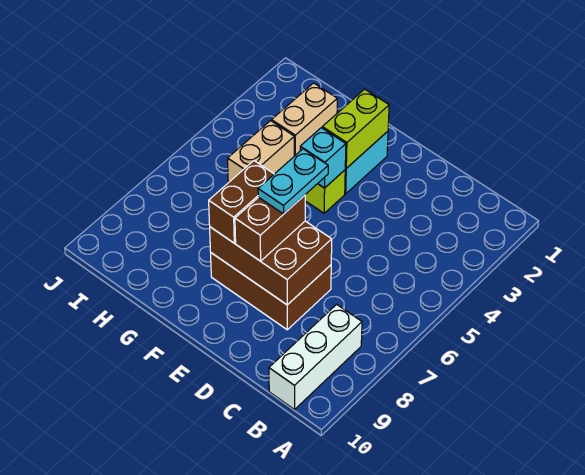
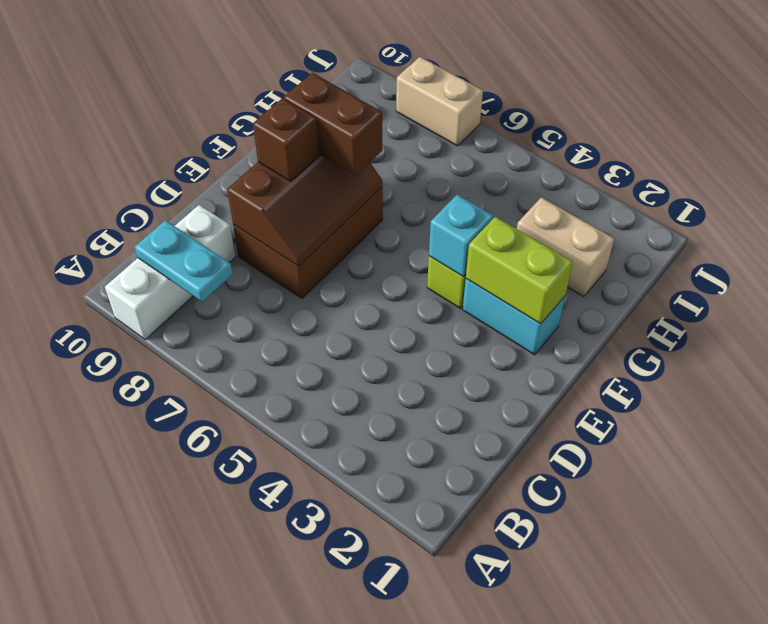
white 1x3 brick [269,304,362,410] -> white 1x3 brick turned to [105,205,236,340]
brown 2x3 brick [210,221,332,305] -> brown 2x3 slope [227,154,383,267]
cyan 1x2 plate [258,149,328,214] -> cyan 1x2 plate moved to [135,220,232,302]
brown 1x2 brick [235,195,305,261] -> brown 1x1 brick [253,98,319,181]
tan 1x2 brick [228,121,294,183] -> tan 1x2 brick moved to [396,57,483,146]

